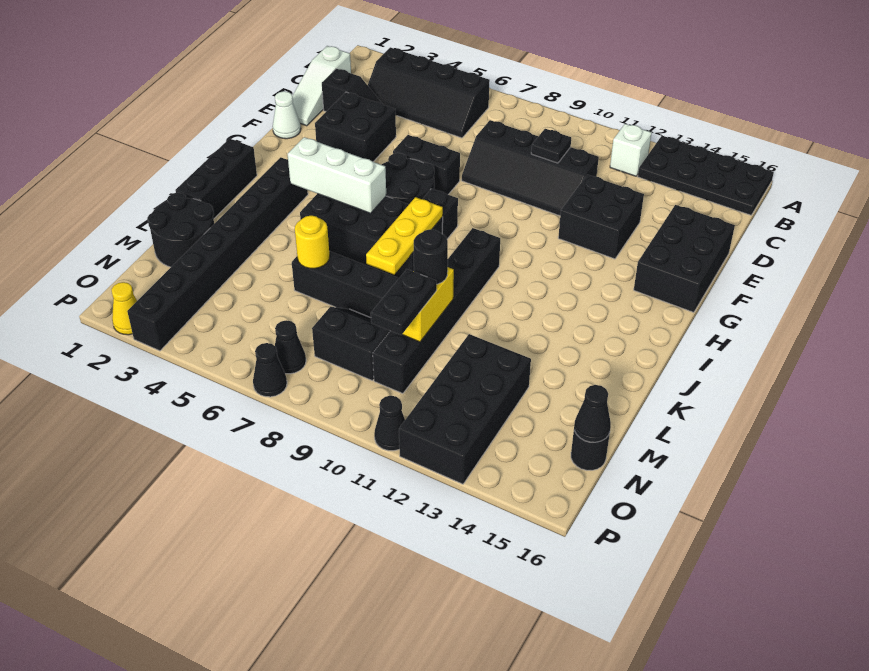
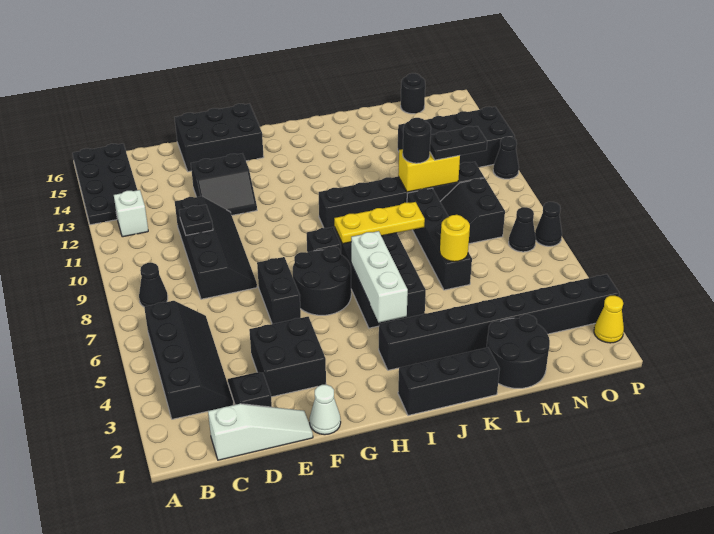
black 2x2 brick [558,175,644,259] -> black 2x2 slope [191,154,257,215]
black 1x1 cone [574,385,611,442] -> black 1x1 cone moved to [139,263,168,307]

